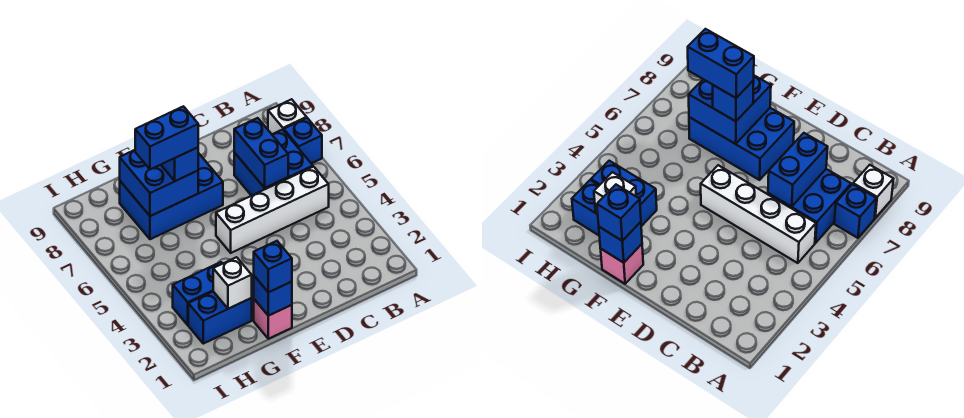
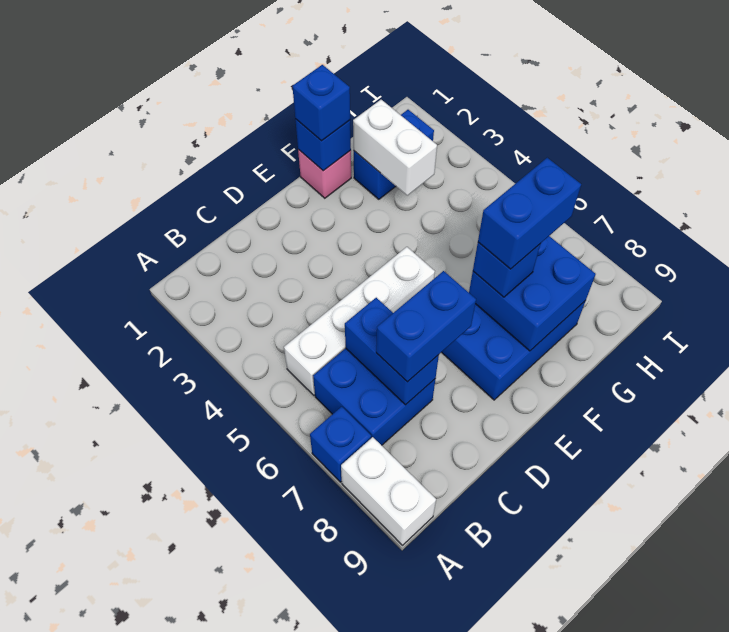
white 1x1 brick [268,99,307,134] -> white 1x2 brick [341,437,436,545]
white 1x1 brick [213,257,252,309] -> white 1x2 brick [353,100,437,195]
blue 1x2 brick [173,262,223,325] -> blue 1x2 brick moved to [376,271,476,382]

